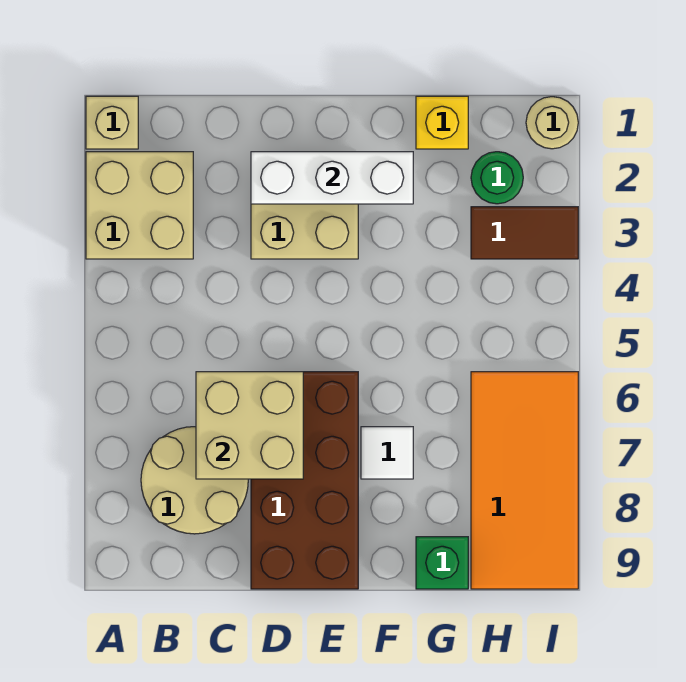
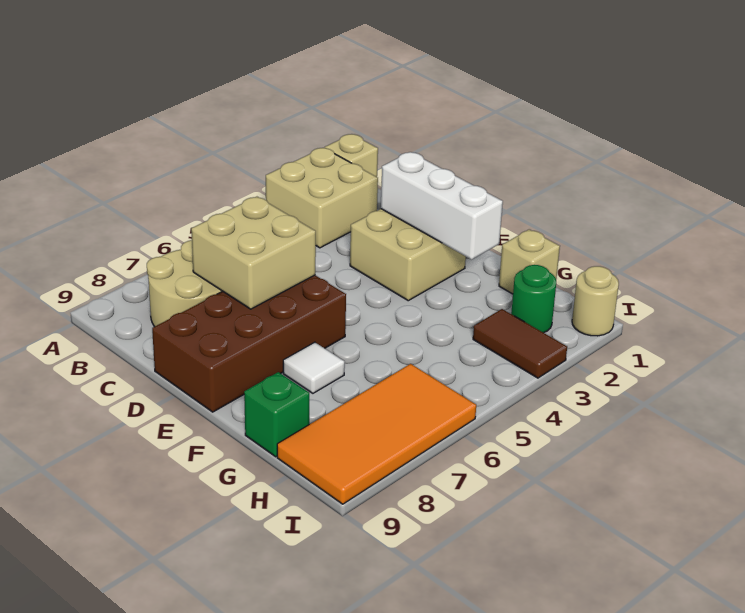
yellow 1x1 brick [416,96,468,149] -> tan 1x1 brick [499,229,560,294]

